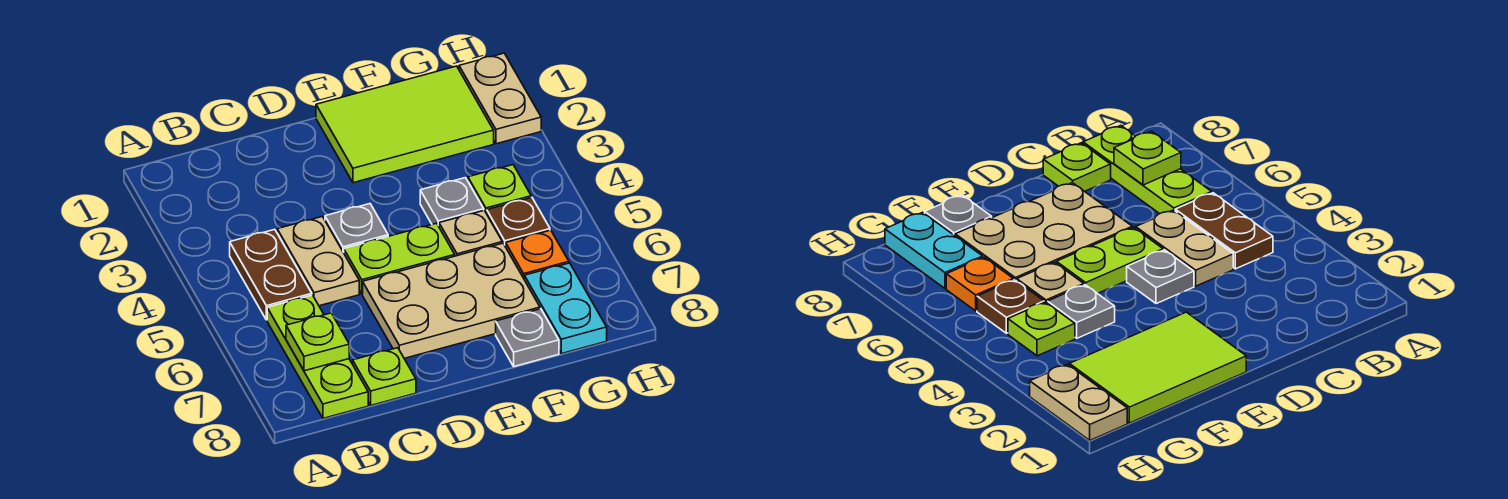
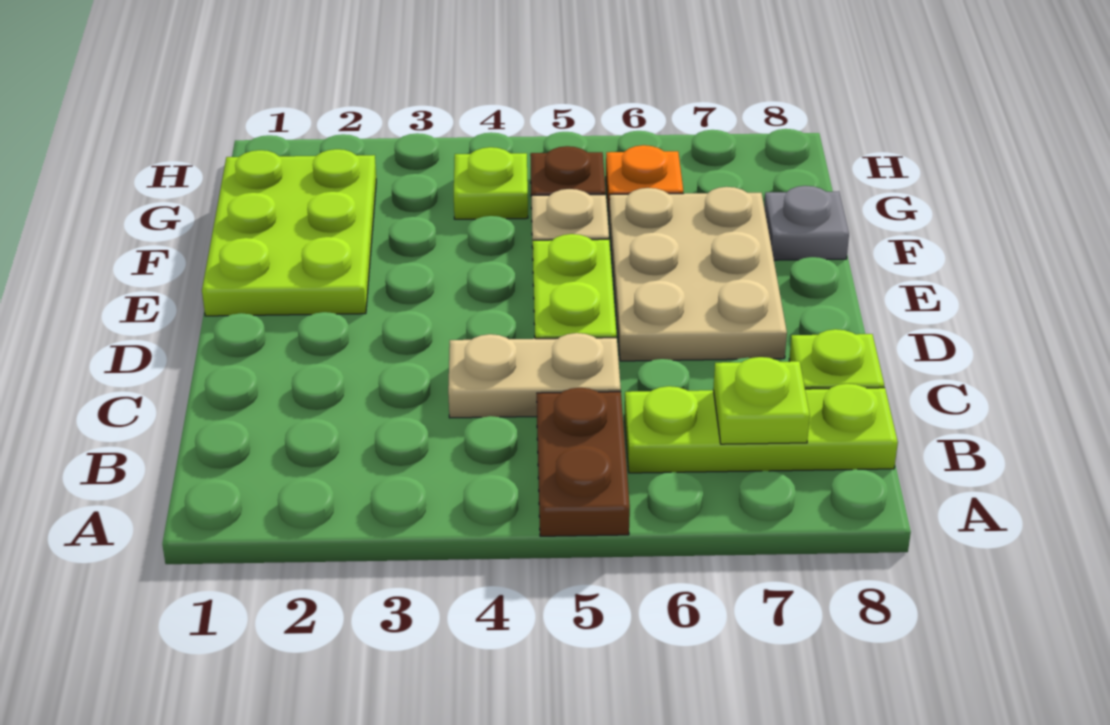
brown 1x2 plate [230,229,312,320] -> brown 1x2 plate turned to [537,388,630,536]
grey 1x1 plate [325,204,388,252] -> none
lime 2x3 tile [316,66,494,183] -> lime 2x3 plate [202,149,376,316]
grey 1x1 plate [420,178,484,226] -> none
cyan 1x2 plate [524,263,607,354] -> none
tan 1x2 plate [459,53,541,144] -> none

